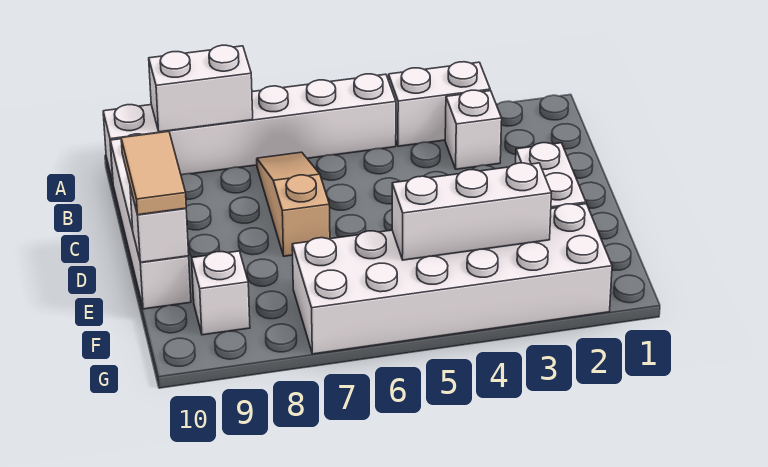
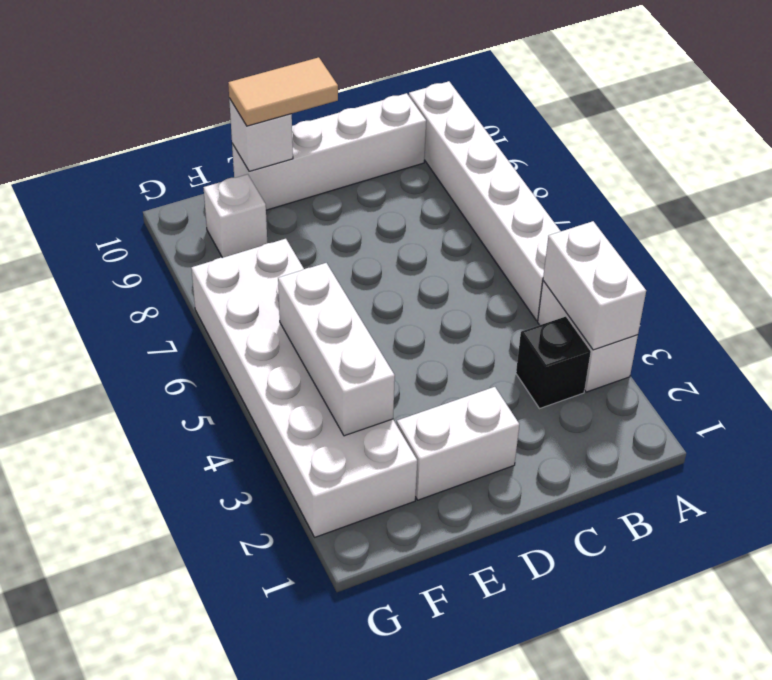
white 1x2 brick [149,45,253,132] -> white 1x2 brick moved to [543,221,646,350]
white 1x1 brick [445,90,502,169] -> black 1x1 brick [516,317,591,408]
tan 1x3 slope [257,152,330,256] -> none

